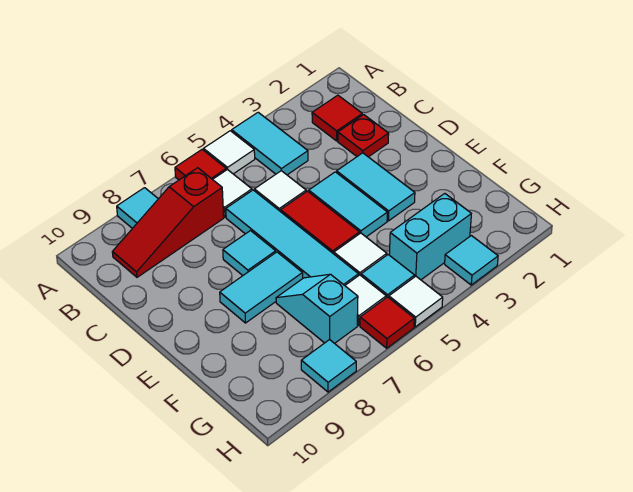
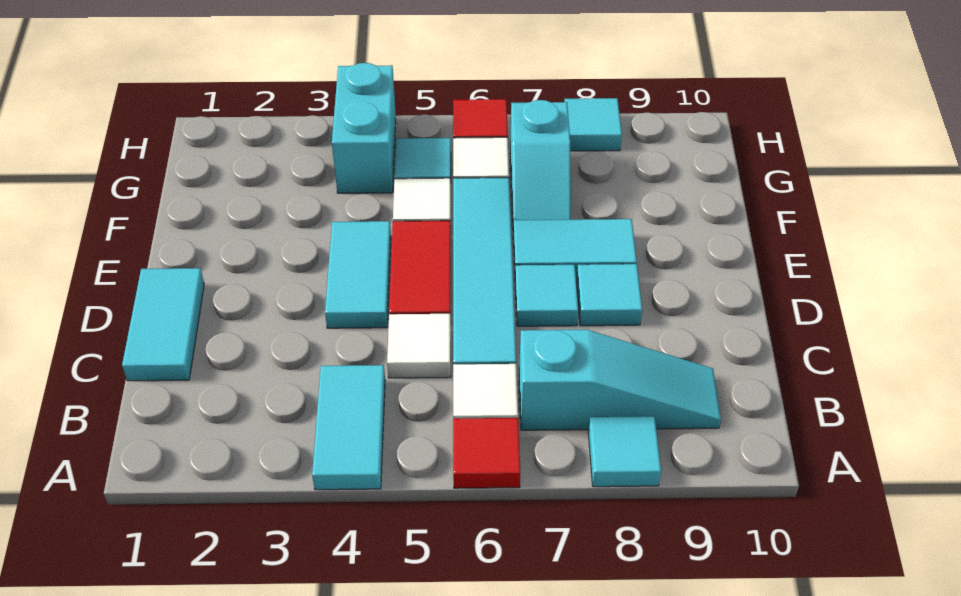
white 1x1 tile [204,131,255,174] -> none
red 1x1 tile [312,95,362,141] -> none
red 1x3 slope [112,168,224,277] -> cyan 1x3 slope [519,330,721,430]
red 1x1 plate [338,115,389,157] -> none
cyan 1x2 tile [337,153,415,221] -> cyan 1x2 tile moved to [122,268,204,381]
cyan 1x2 brick [389,194,471,280] -> cyan 1x2 brick turned to [332,63,396,193]
cyan 1x1 tile [445,236,498,285] -> cyan 1x1 tile moved to [577,264,642,326]
white 1x1 tile [389,276,443,327] -> none

